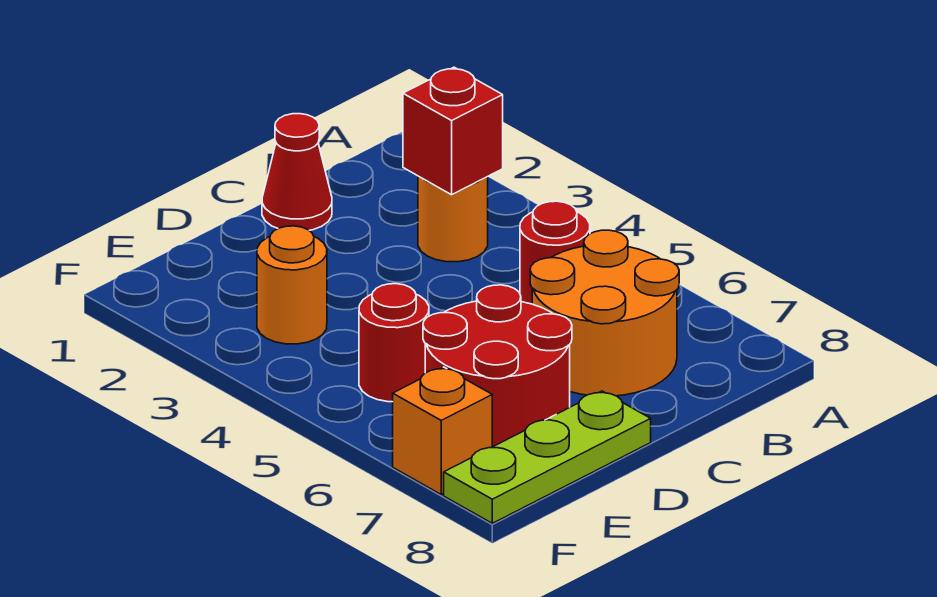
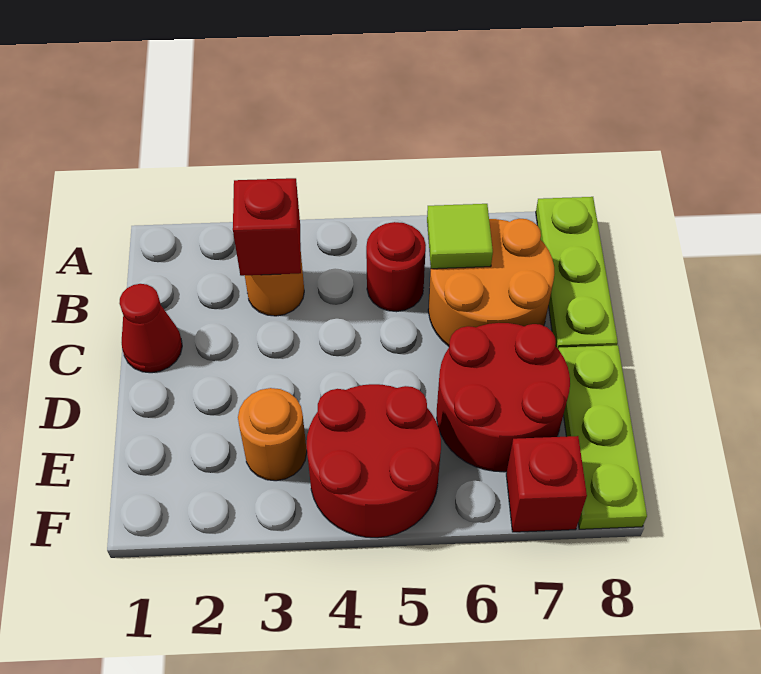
none -> lime 1x3 plate [536,197,618,349]
none -> lime 1x1 tile [427,204,493,269]
red 1x1 round brick [359,284,429,402] -> red 2x2 round brick [306,384,441,538]
orange 1x1 brick [393,367,492,495] -> red 1x1 brick [506,436,587,532]

